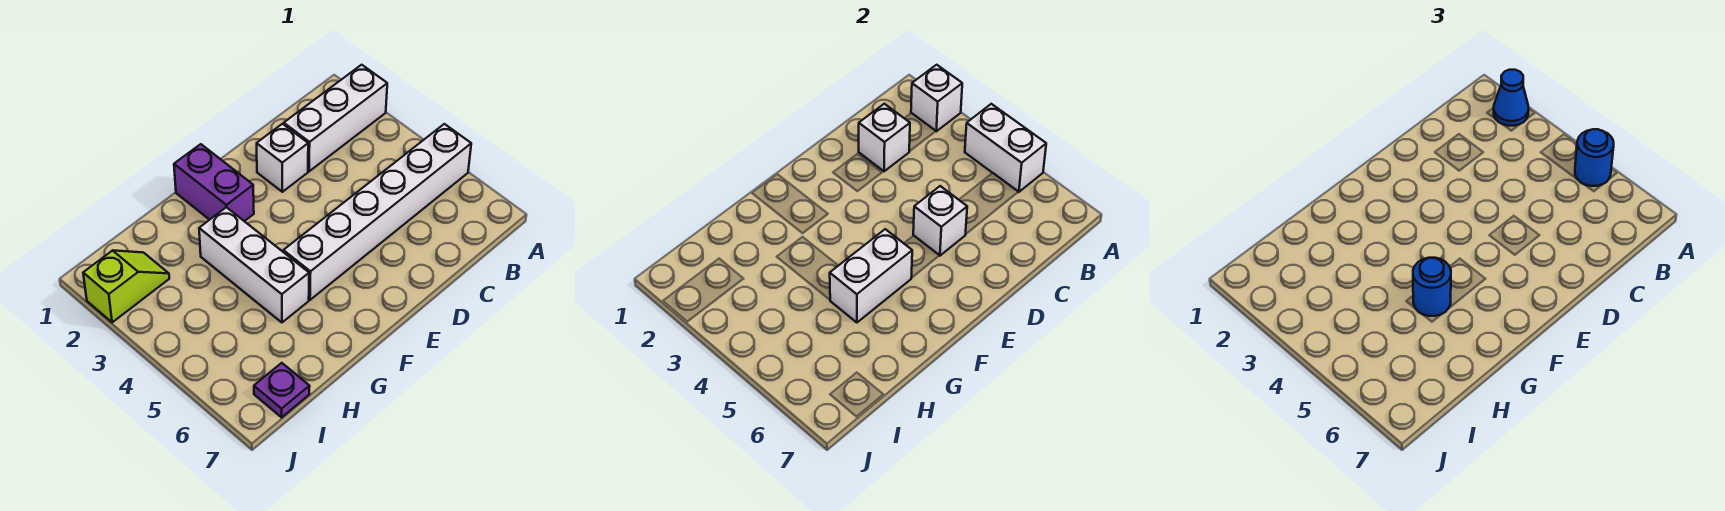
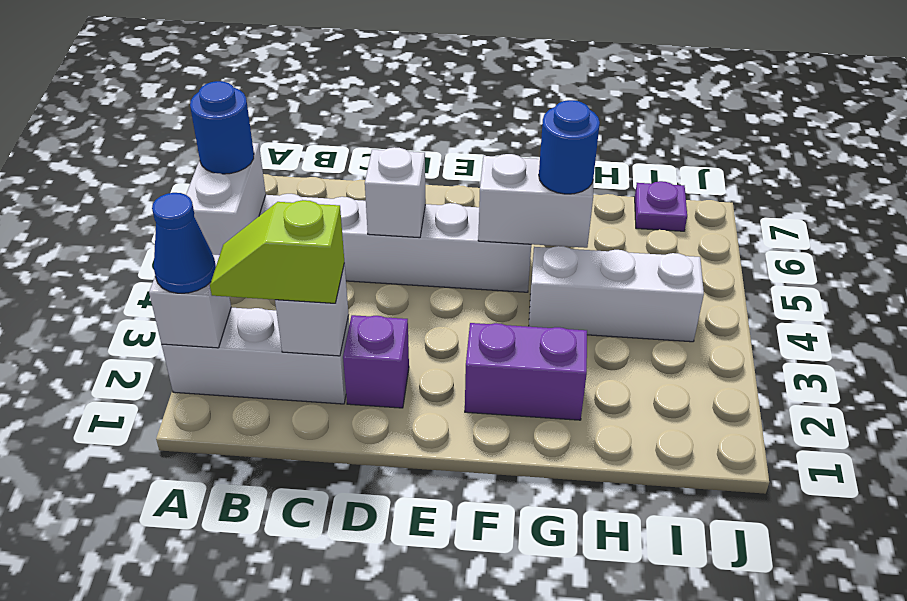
white 1x1 brick [257,124,308,192] -> purple 1x1 brick [343,315,409,408]
purple 1x2 brick [174,144,254,221] -> purple 1x2 brick turned to [465,323,587,420]
white 1x3 brick [199,207,309,322] -> white 1x3 brick turned to [529,246,704,342]
lime 1x2 slope [83,250,169,322] -> lime 1x2 slope moved to [210,200,344,303]

